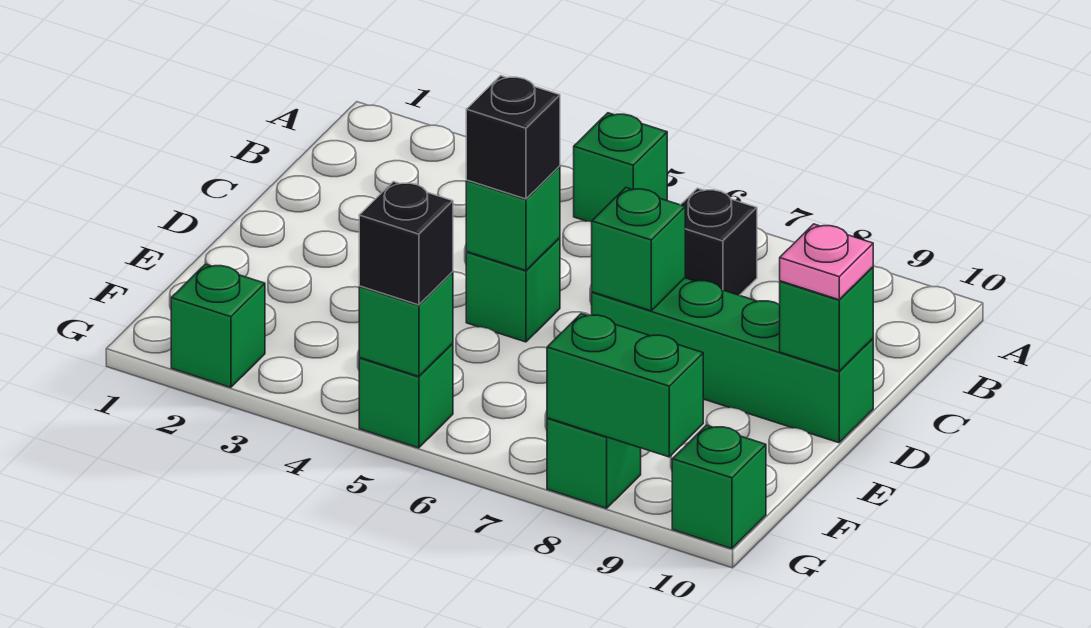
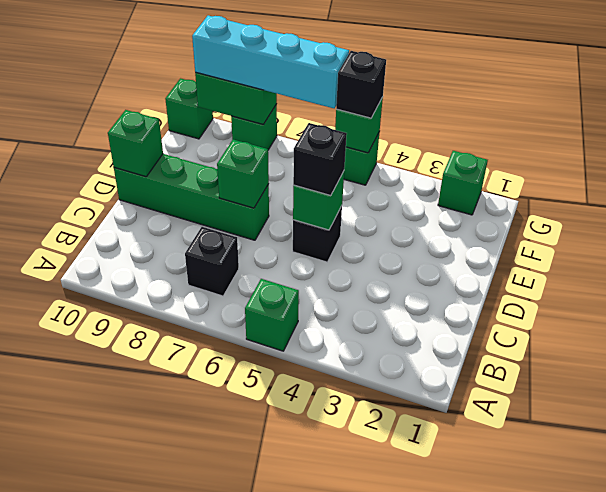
green 1x1 brick [466,238,560,342] -> black 1x1 brick [293,206,342,262]
pink 1x1 plate [780,224,873,300] -> none
none -> cyan 1x4 brick [192,15,349,108]

